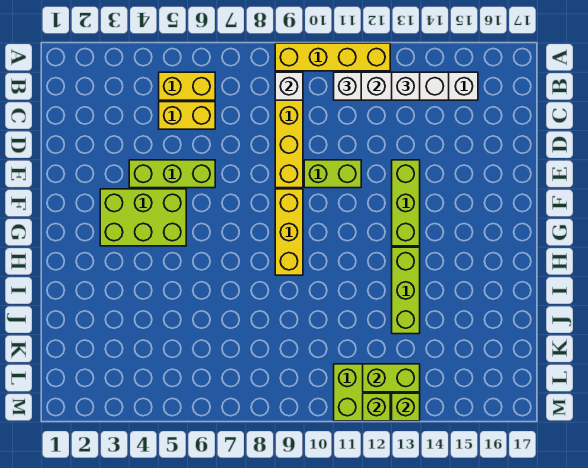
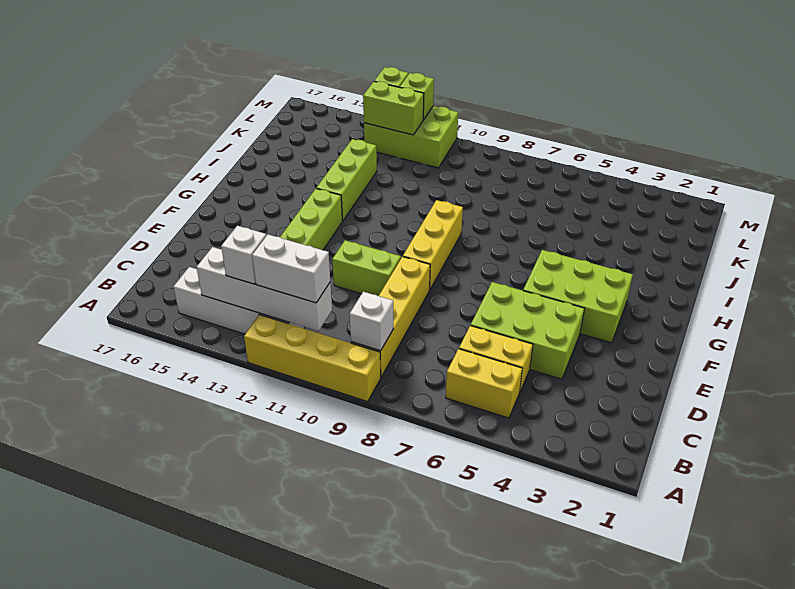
white 1x1 brick [334,72,361,100] -> white 1x2 brick [252,235,330,303]
lime 1x3 brick [129,160,215,188] -> lime 2x3 brick [471,282,585,379]

